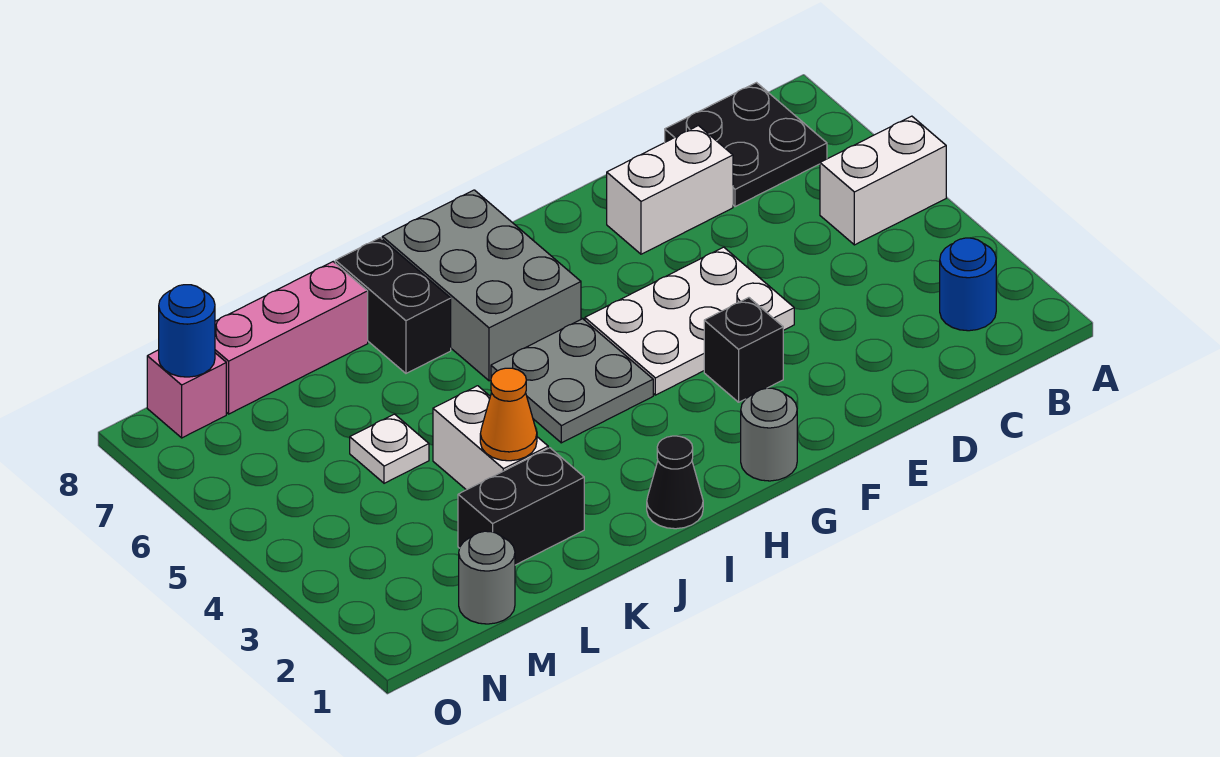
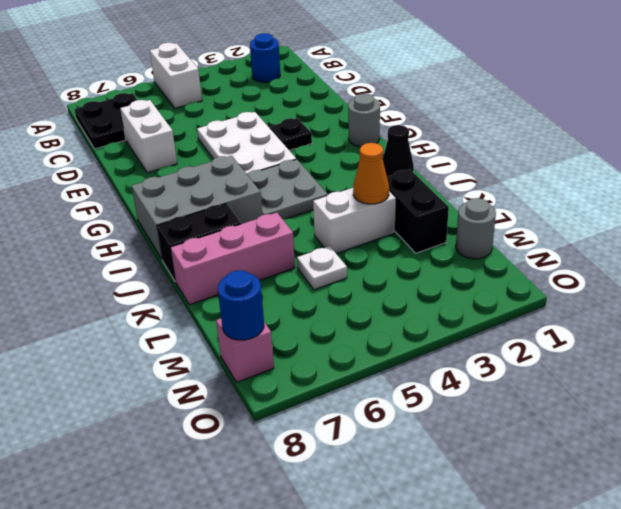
black 1x1 brick [704,298,783,402] -> black 1x1 plate [270,118,312,150]
pink 1x3 brick [215,262,368,414] -> pink 1x3 brick turned to [170,213,295,305]

